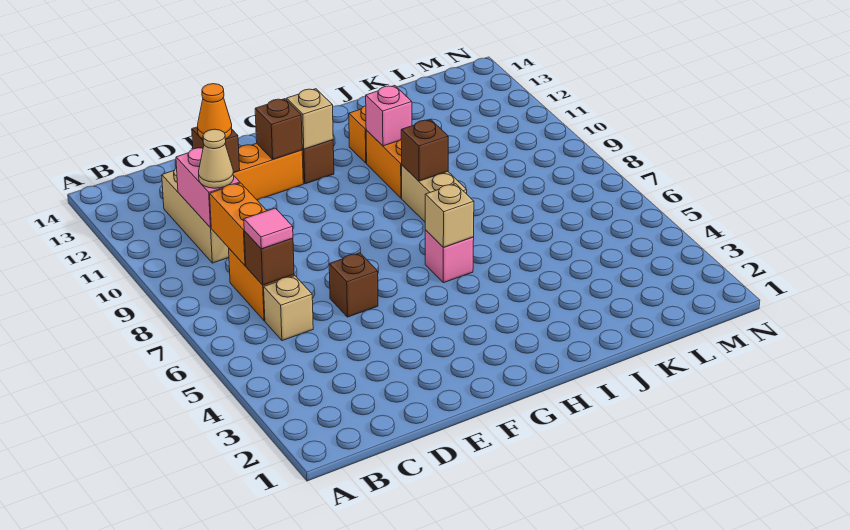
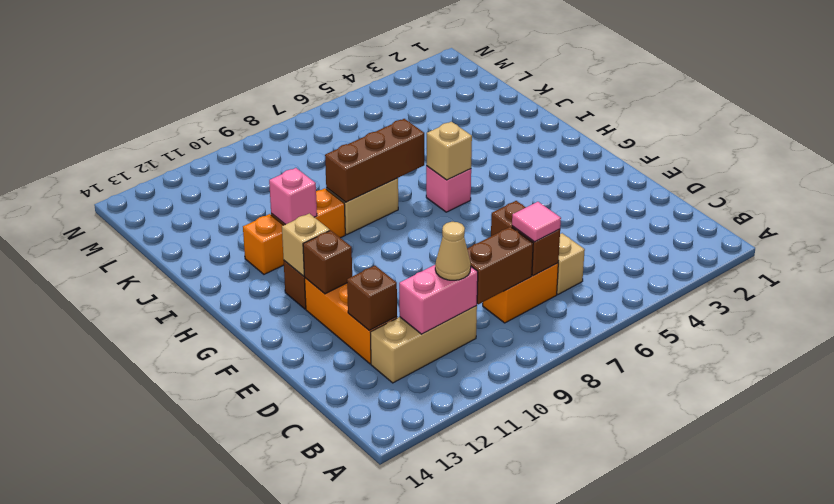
orange 1x2 brick [210,183,267,266] -> brown 1x2 brick [467,227,533,304]
orange 1x1 cone [198,84,232,139] -> none
brown 1x1 brick [401,120,448,181] -> brown 1x3 brick [325,119,424,202]

